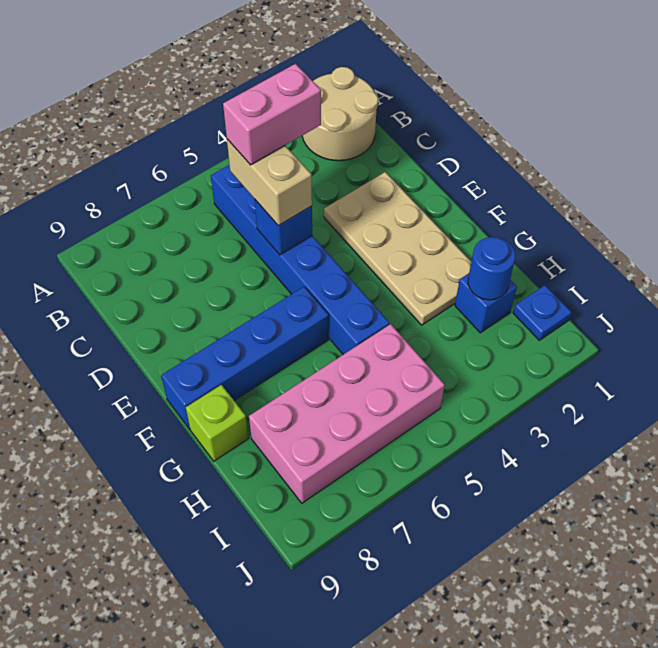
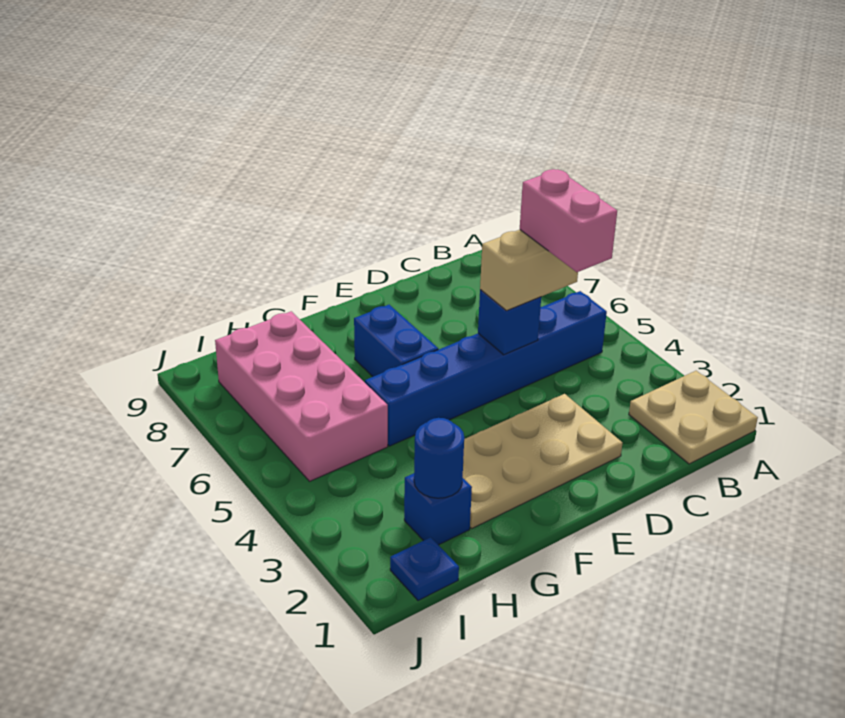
tan 2x2 round brick [302,67,378,161] -> tan 2x2 plate [629,371,758,464]
blue 1x4 brick [161,287,328,429] -> blue 1x2 brick [354,305,438,377]
lime 1x1 brick [186,385,249,461] -> none

